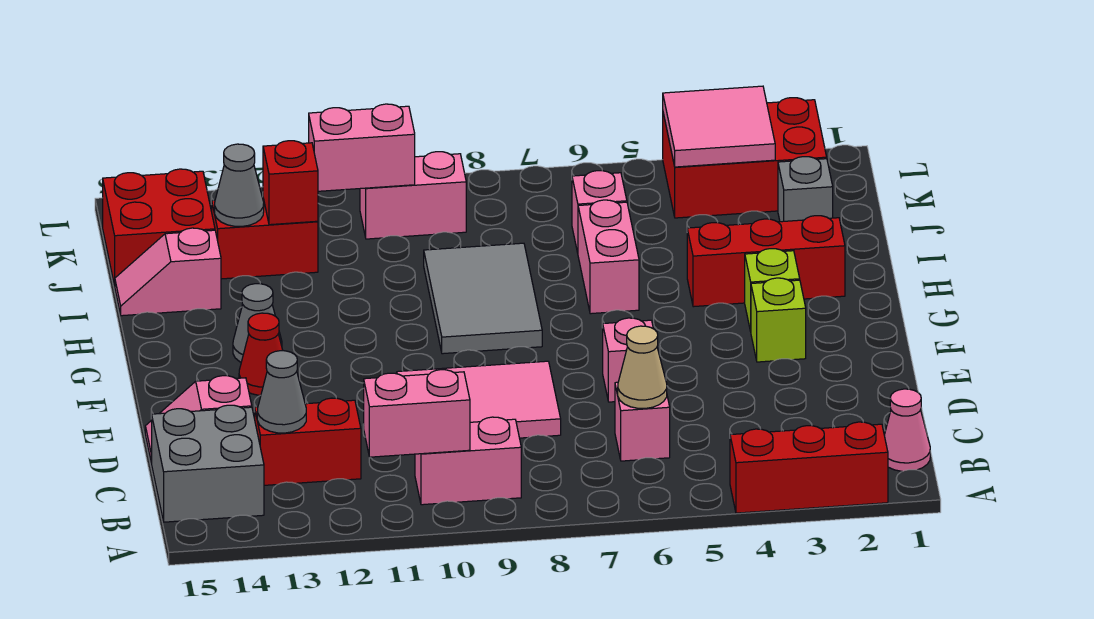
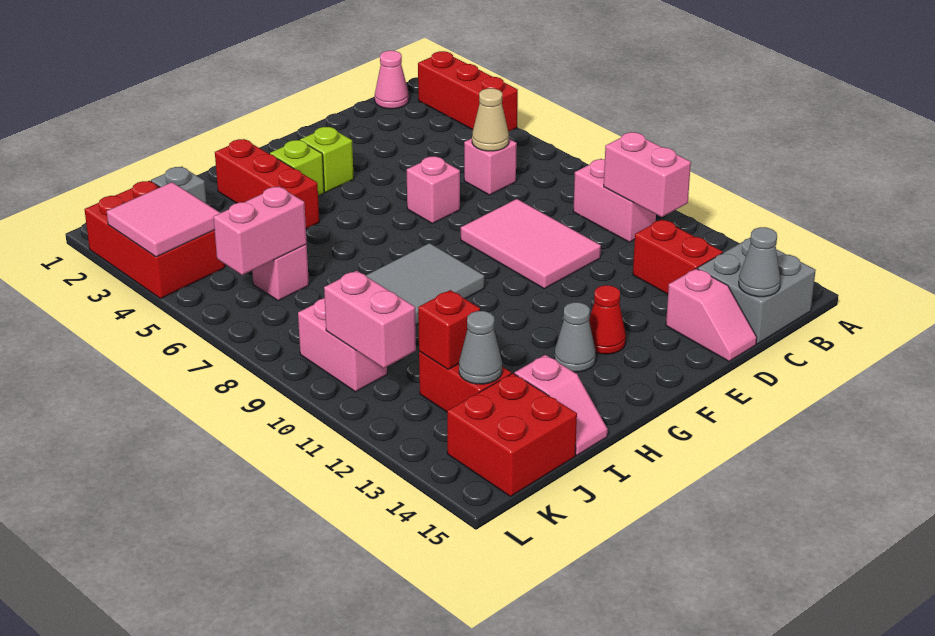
grey 1x1 cone [257,351,306,433] -> grey 1x1 cone moved to [739,227,781,297]
pink 1x2 brick [578,200,639,314] -> pink 1x2 brick moved to [213,186,307,275]

